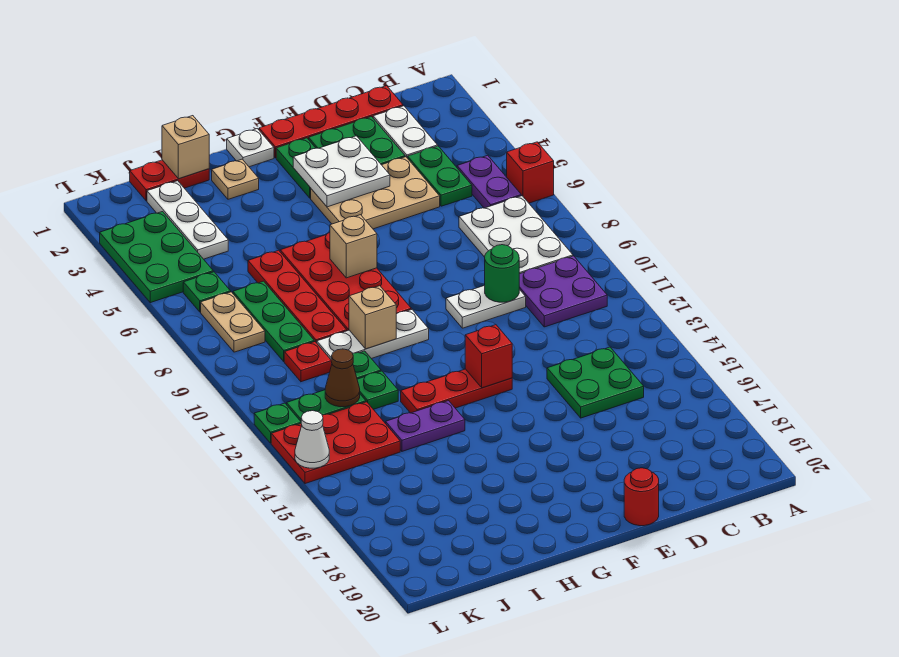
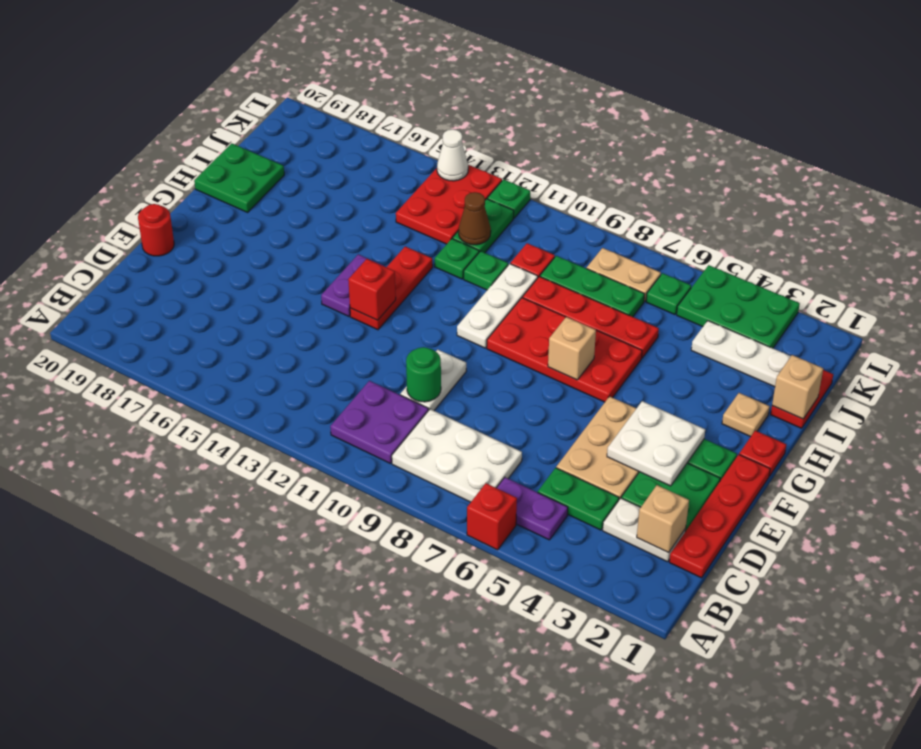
green 2x2 plate [547,347,644,418] -> green 2x2 plate moved to [194,143,284,212]
white 1x1 plate [227,129,274,167] -> red 1x1 plate [739,431,786,476]
tan 1x1 brick [349,286,396,349] -> tan 1x1 brick moved to [637,485,689,553]
purple 1x2 plate [386,401,465,451] -> purple 1x2 plate moved to [321,254,385,316]

